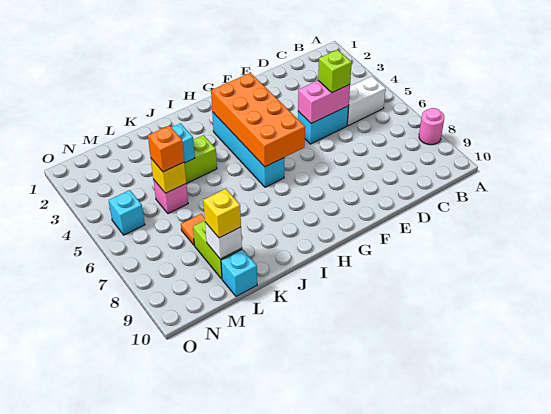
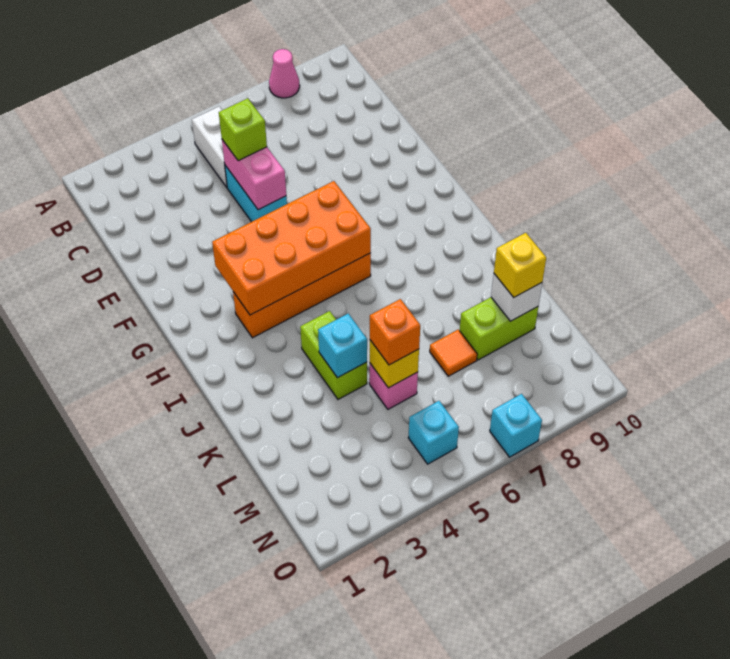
pink 1x1 round brick [419,108,444,145] -> pink 1x1 cone [269,49,300,98]
cyan 1x4 brick [212,112,284,187] -> orange 1x4 brick [233,253,371,338]
cyan 1x1 brick [221,249,257,296] -> cyan 1x1 brick moved to [490,394,542,457]

